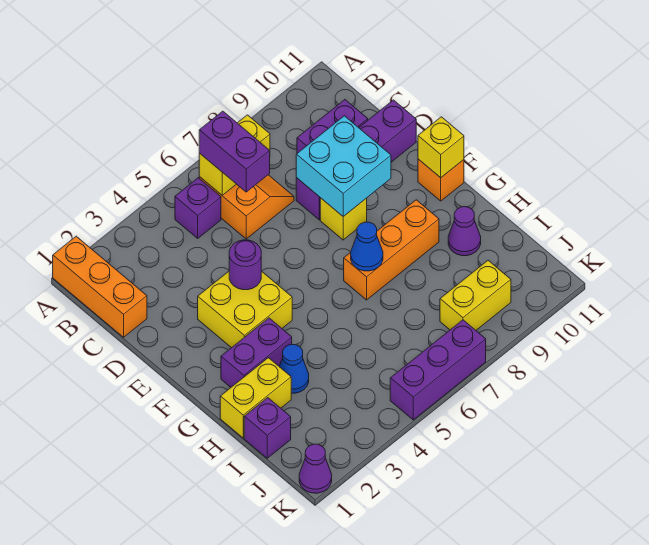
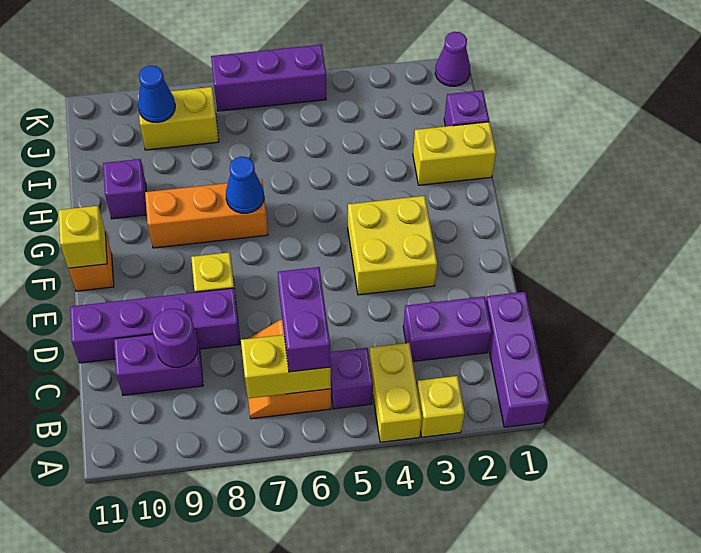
orange 1x3 brick [53,236,147,337] -> purple 1x3 brick [486,292,549,427]
none -> yellow 1x1 brick [417,376,465,437]
none -> yellow 1x2 brick [369,343,422,442]
cyan 2x2 brick [296,116,391,216] -> none
purple 1x1 round brick [229,240,261,290] -> purple 1x1 round brick moved to [152,309,198,367]
purple 1x2 brick [221,318,292,387] -> purple 1x2 brick moved to [403,296,492,362]
blue 1x1 cone [279,345,309,393] -> blue 1x1 cone moved to [138,66,175,123]
purple 1x1 cone [448,207,481,256] -> purple 1x1 brick [103,159,147,219]

